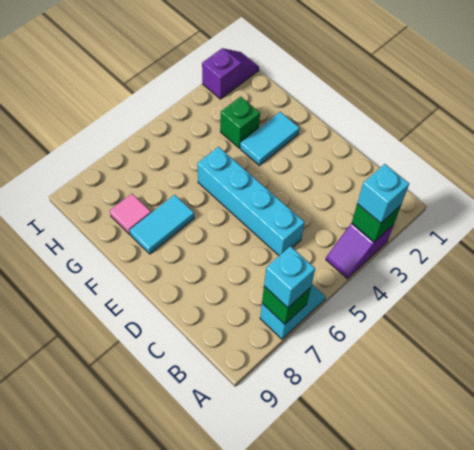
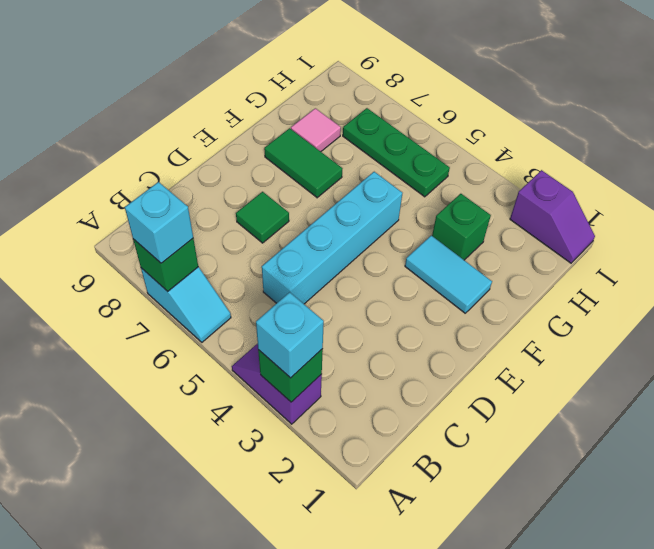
none -> green 1x1 tile [236,192,289,243]
cyan 1x2 tile [130,195,194,254] -> green 1x2 tile [264,128,342,198]
none -> green 1x3 plate [343,108,450,197]

